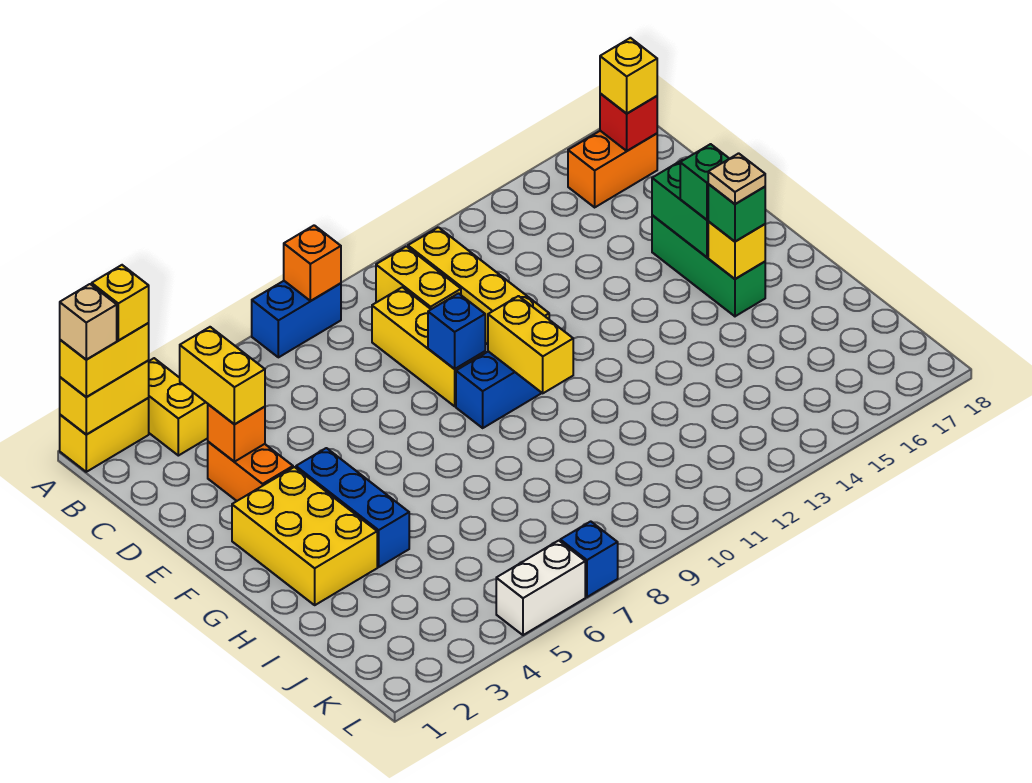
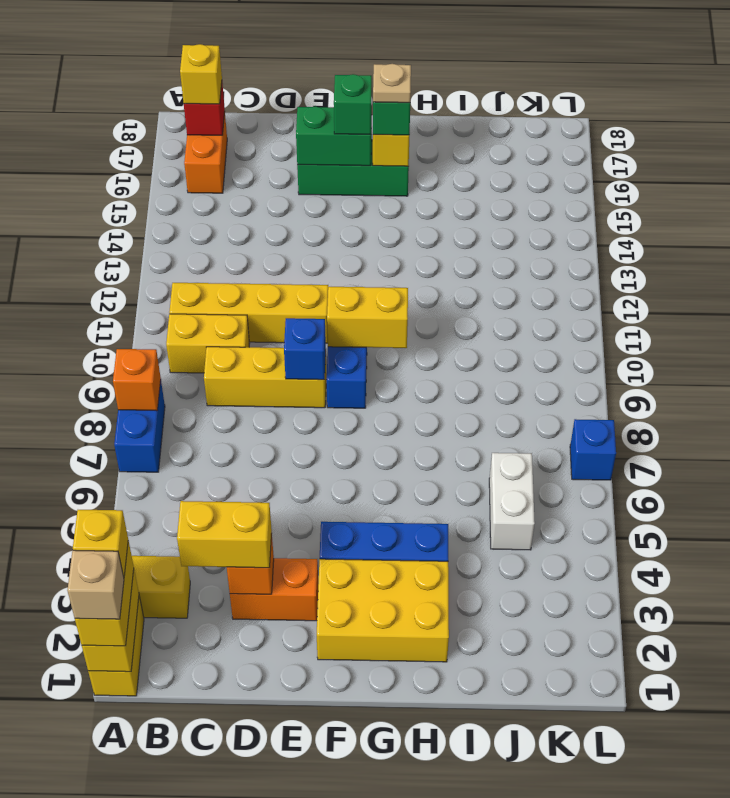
white 1x2 brick [496,541,585,635] -> white 1x2 brick moved to [489,453,535,550]

